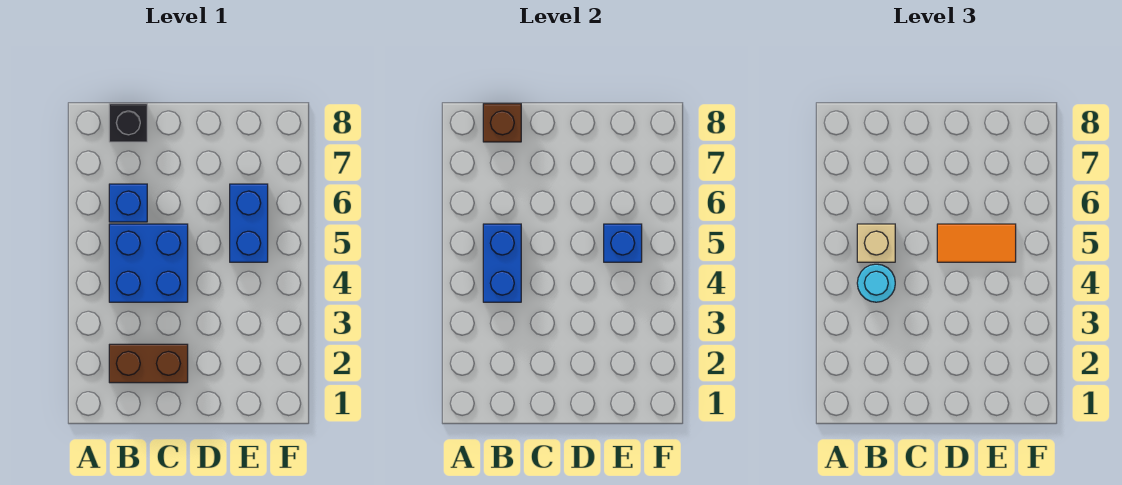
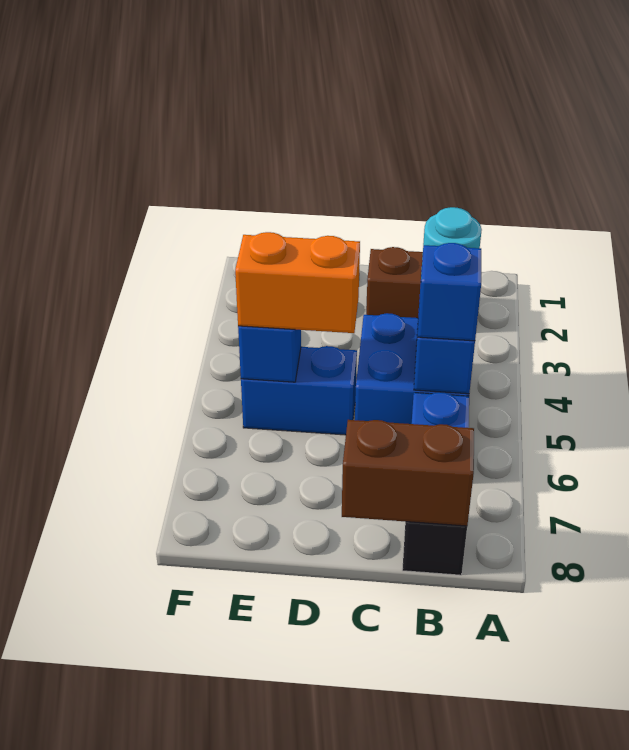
tan 1x1 brick [857,224,895,262] -> blue 1x1 brick [418,243,481,341]
brown 1x1 brick [483,104,521,142] -> brown 1x2 brick [342,420,474,526]
orange 1x2 tile [937,224,1016,262] -> orange 1x2 brick [235,232,360,333]
blue 1x2 brick [230,184,268,262] -> blue 1x2 brick turned to [241,346,357,435]

